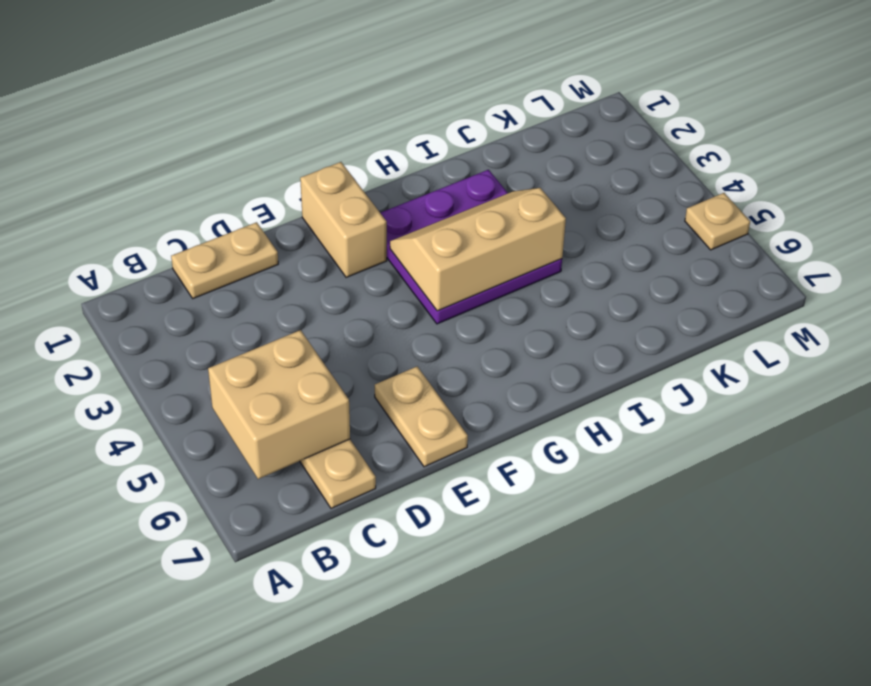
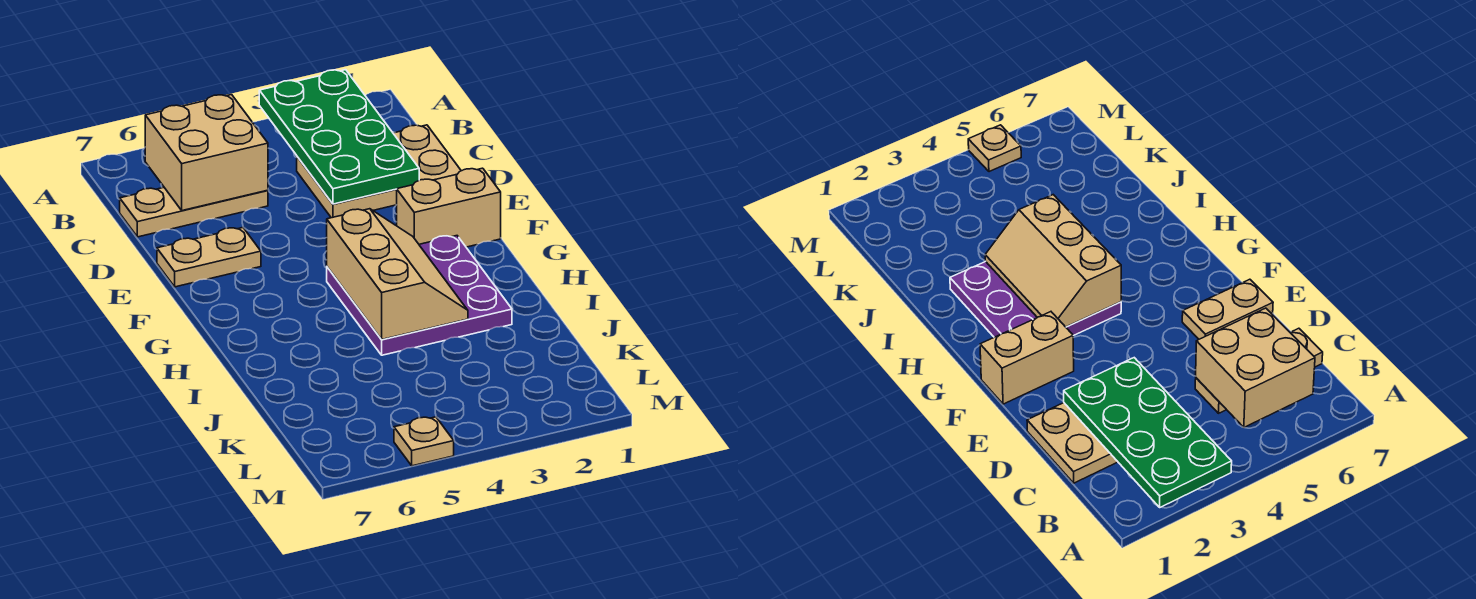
none -> green 2x4 plate [259,70,419,204]
tan 1x2 plate [171,222,278,298] -> tan 2x3 plate [297,125,461,218]

